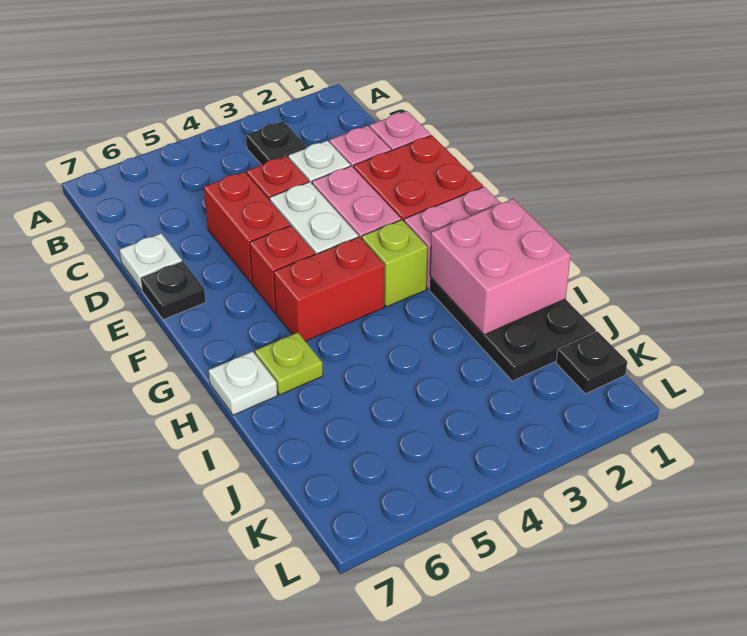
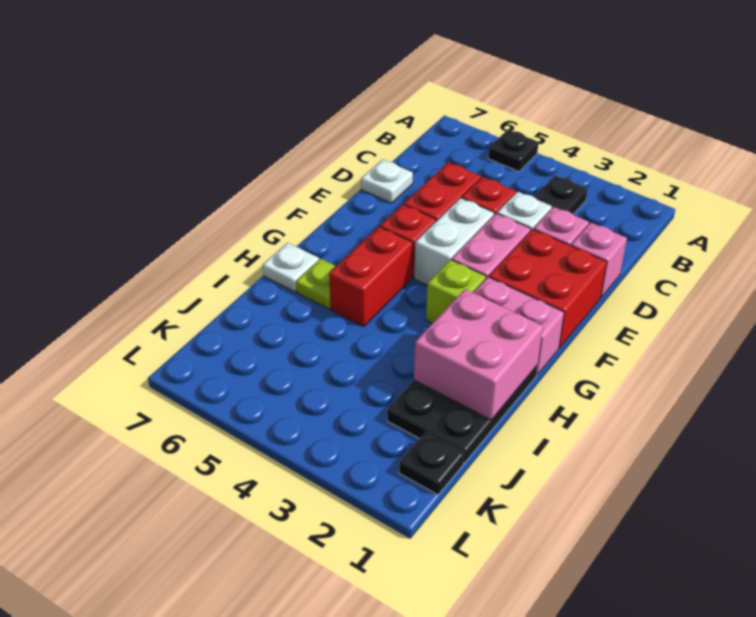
black 1x1 plate [141,261,206,320] -> black 1x1 plate moved to [488,130,539,171]
red 1x2 brick [274,237,385,341] -> red 1x2 brick turned to [329,227,413,327]

